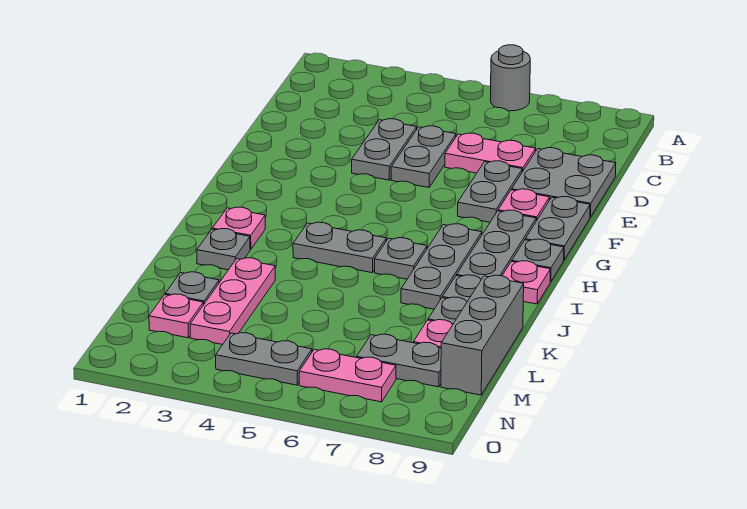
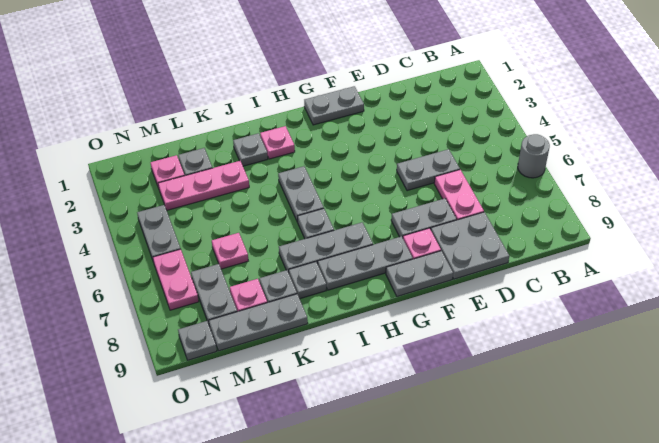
grey 1x2 plate [352,119,417,180] -> grey 1x2 plate moved to [304,86,364,125]
grey 1x1 plate [512,239,564,282] -> grey 1x1 plate moved to [178,321,217,360]
pink 1x1 plate [502,261,550,304] -> pink 1x1 plate moved to [212,233,248,269]
grey 1x3 brick [441,275,524,395] -> grey 1x3 plate [209,294,308,351]

